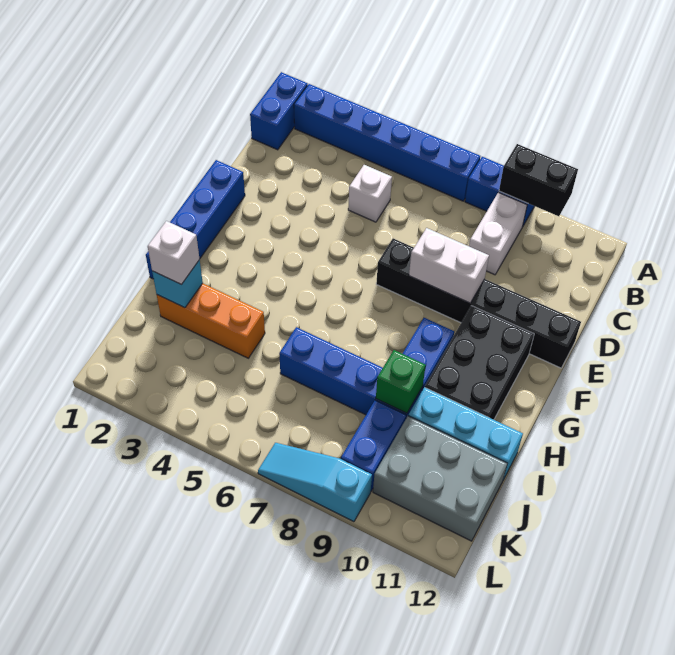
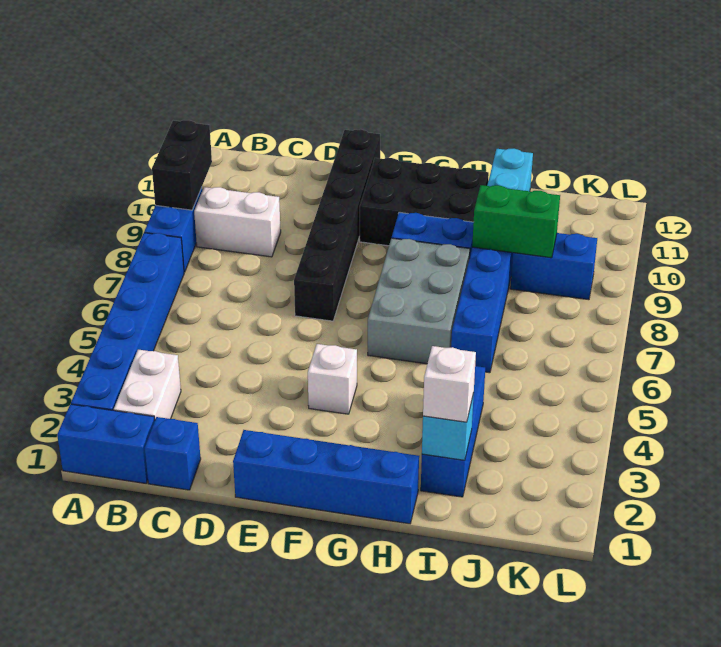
none -> blue 1x1 brick [145,417,201,490]
white 1x1 brick [348,165,392,222] -> white 1x1 brick moved to [308,344,357,414]
white 1x2 brick [409,228,489,303] -> white 1x2 brick moved to [114,350,181,419]
orange 1x3 brick [157,283,265,358] -> blue 1x3 brick [421,366,485,497]
green 1x1 brick [376,350,426,413] -> green 1x2 brick [472,185,560,258]
grey 2x3 brick [373,416,507,541] -> grey 2x3 brick moved to [368,238,470,364]
cyan 1x3 slope [258,443,372,522] -> none

